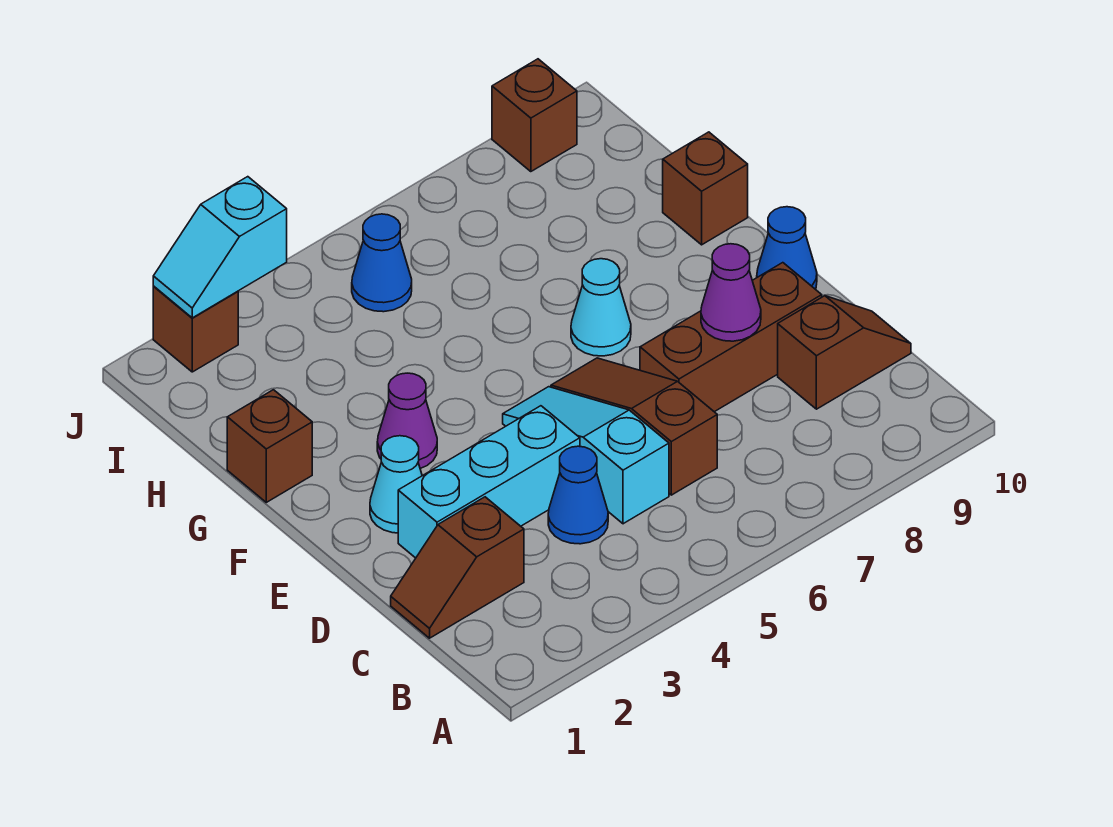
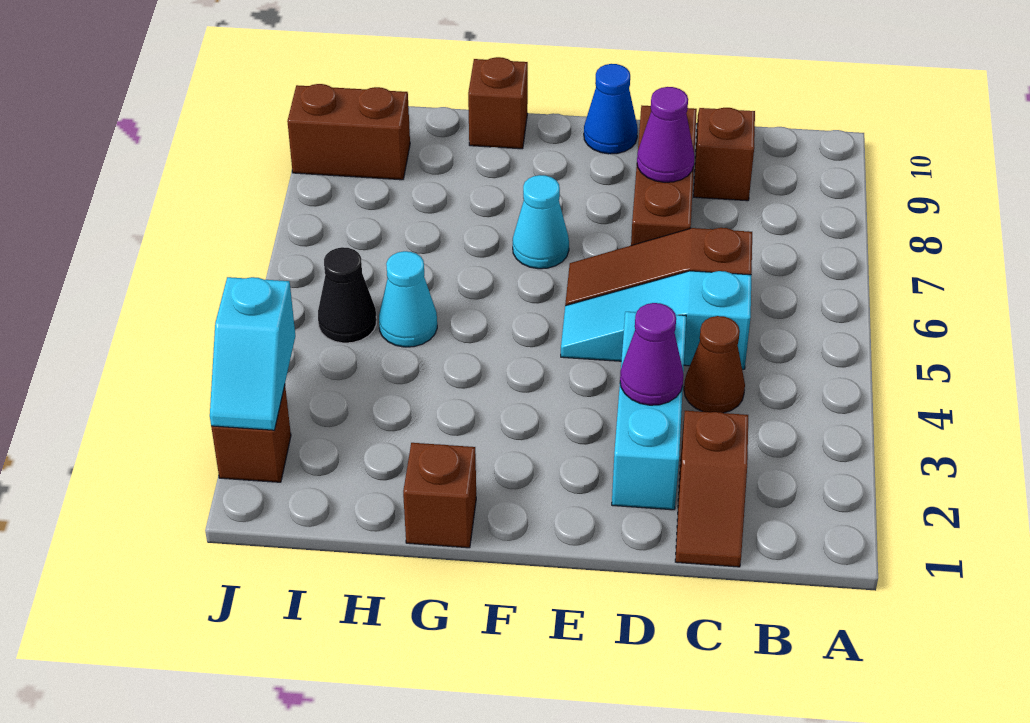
blue 1x1 cone [548,446,608,544] -> brown 1x1 cone [684,316,745,413]
cyan 1x1 cone [370,436,422,533] -> cyan 1x1 cone moved to [379,251,437,347]
purple 1x1 cone [377,373,437,468] -> purple 1x1 cone moved to [620,303,684,405]
blue 1x1 cone [352,214,412,312] -> black 1x1 cone [318,247,376,343]
brown 1x1 brick [492,59,577,172] -> brown 1x2 brick [287,84,410,180]

